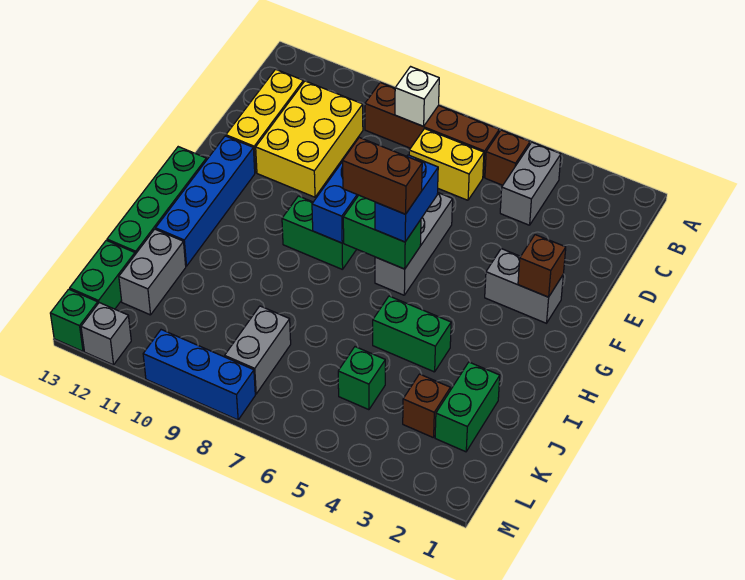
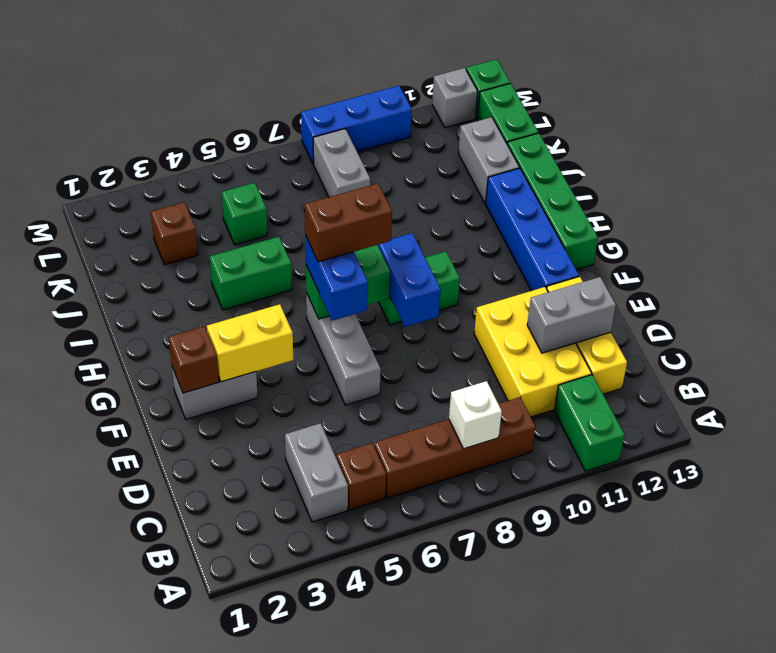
yellow 1x2 brick [409,129,484,200] -> yellow 1x2 brick moved to [207,304,293,382]
none -> grey 1x2 brick [527,277,616,353]
green 1x2 brick [435,362,500,452] -> green 1x2 brick moved to [554,375,625,471]

